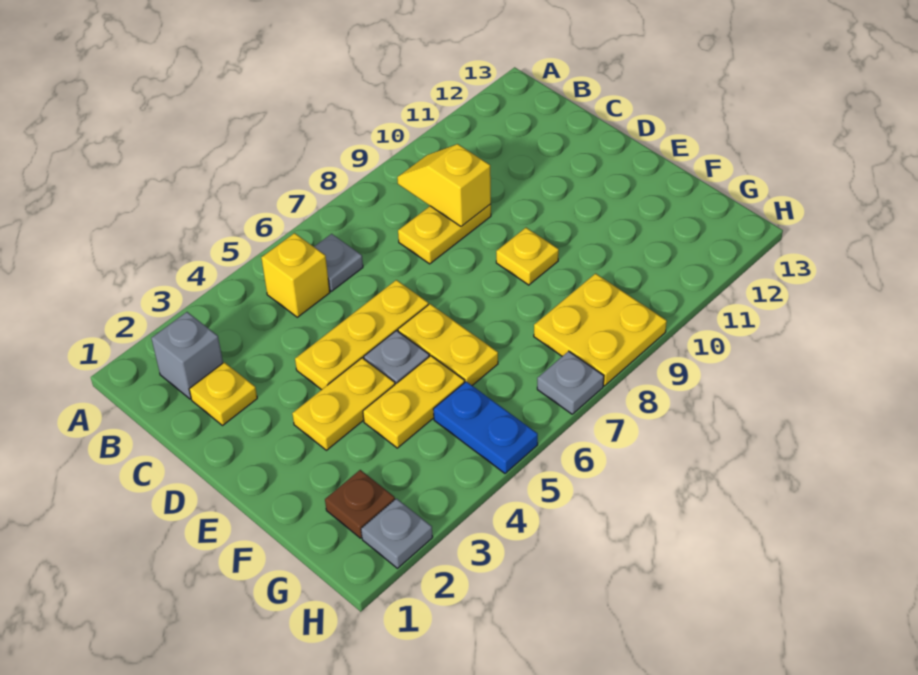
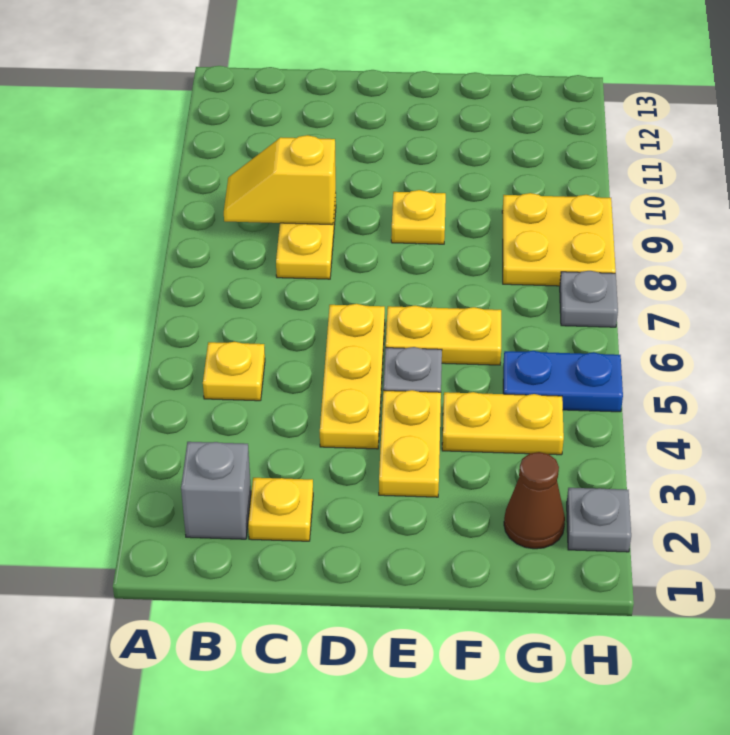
yellow 1x1 brick [261,233,330,317] -> yellow 1x1 plate [203,342,265,401]
grey 1x1 plate [314,234,363,291] -> none
yellow 1x2 plate [363,356,465,448] -> yellow 1x2 plate turned to [442,392,564,455]
brown 1x1 plate [325,470,395,538] -> brown 1x1 cone [504,452,565,549]

